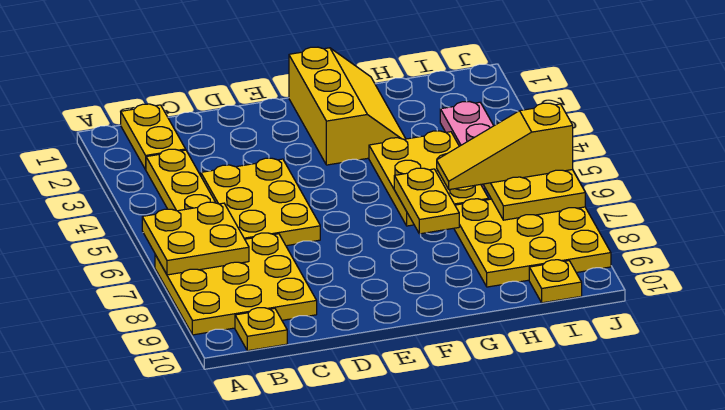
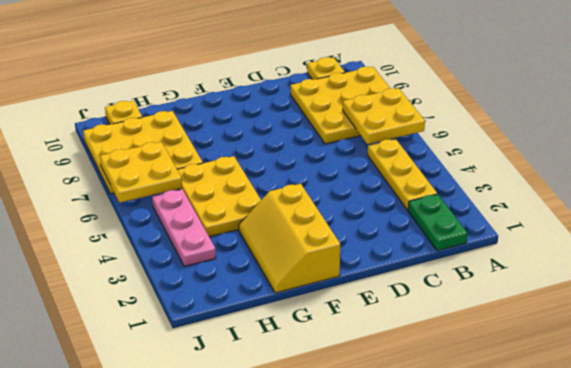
yellow 1x2 plate [121,104,186,170] -> green 1x2 plate [408,194,467,251]
yellow 2x3 plate [201,158,320,246] -> none
yellow 1x2 plate [394,168,459,234] -> none
yellow 1x3 slope [437,103,573,190] -> none

